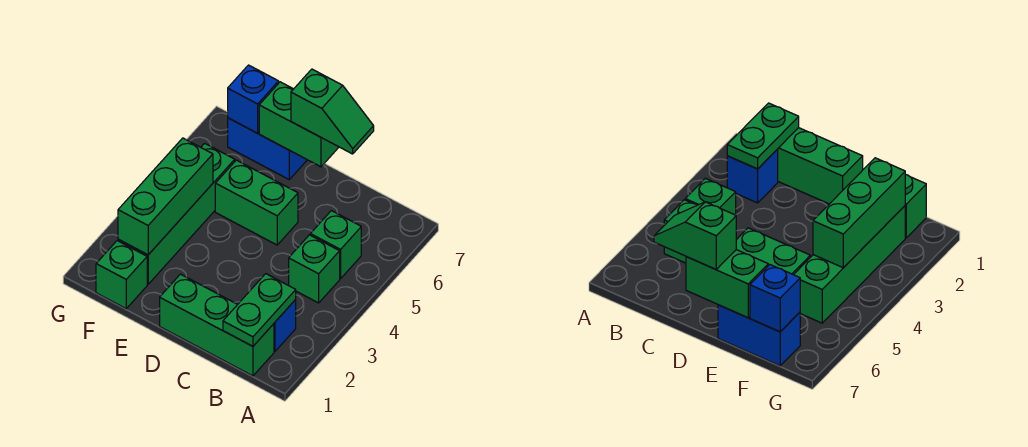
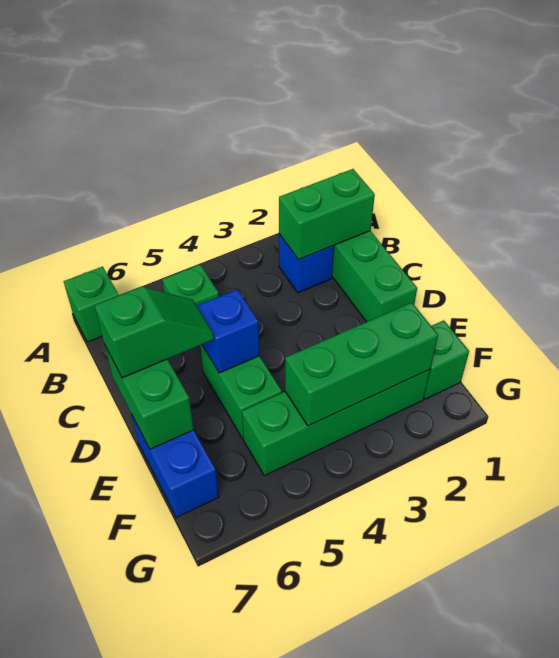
green 1x2 plate [223,274,296,346] -> green 1x2 brick [279,169,375,260]
green 1x1 brick [289,235,340,303] -> green 1x1 brick moved to [64,266,119,342]
green 1x2 slope [291,69,374,154] -> green 1x2 slope turned to [94,286,214,378]
blue 1x1 brick [228,65,279,133] -> blue 1x1 brick moved to [197,290,260,373]

